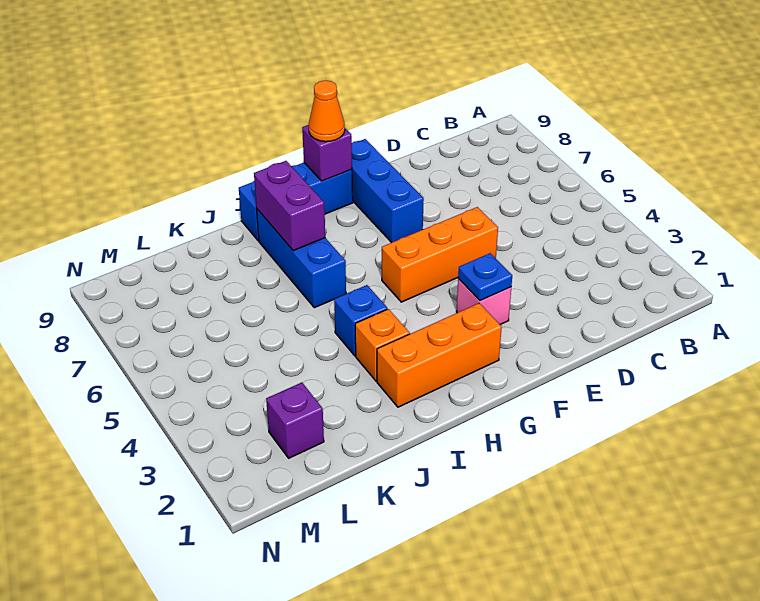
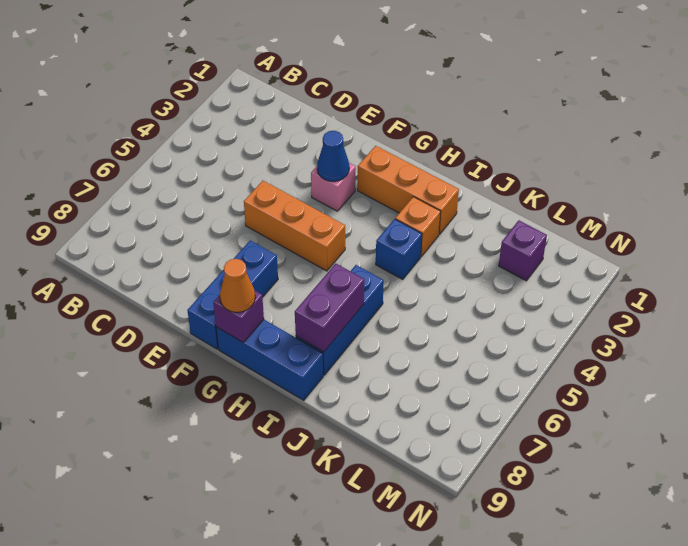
blue 1x1 plate [458,253,512,301] -> blue 1x1 cone [317,131,349,182]

